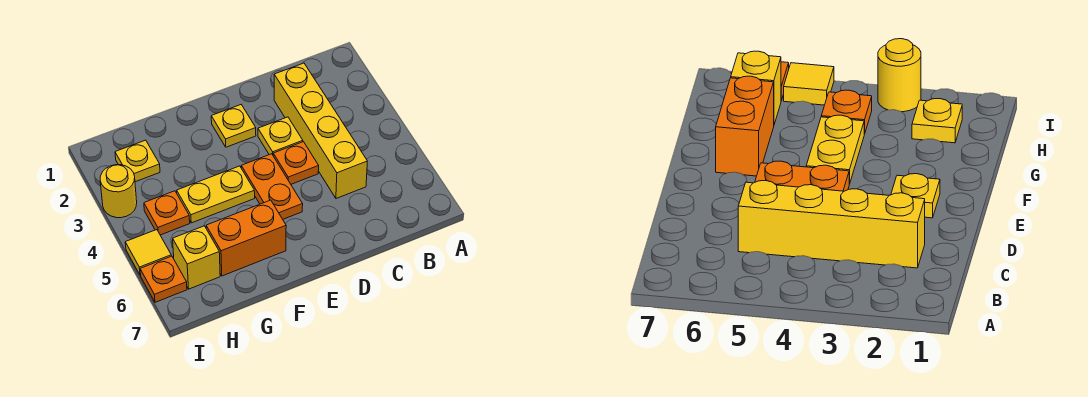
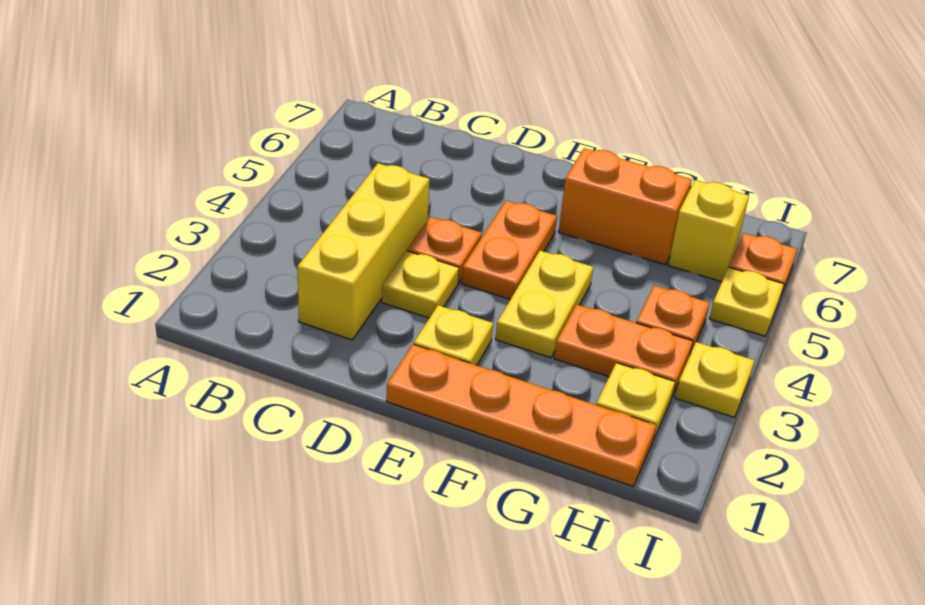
yellow 1x4 brick [274,63,367,199] -> yellow 1x3 brick [297,163,430,340]
none -> orange 1x4 plate [386,344,656,486]
yellow 1x2 plate [177,166,255,223] -> yellow 1x2 plate turned to [495,251,593,358]
none -> orange 1x2 plate [554,304,693,396]
yellow 1x1 round brick [100,165,137,218] -> yellow 1x1 plate [675,342,754,417]
yellow 1x1 tile [125,230,171,275] -> yellow 1x1 plate [709,267,784,336]

